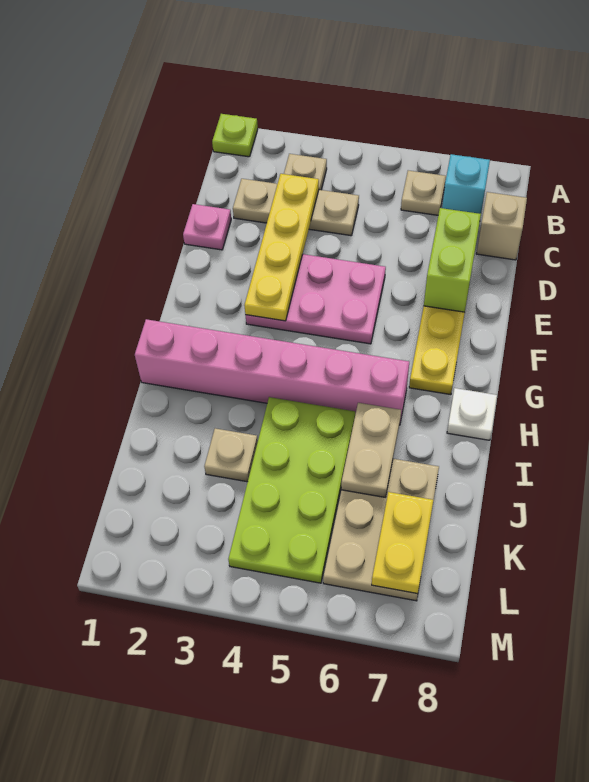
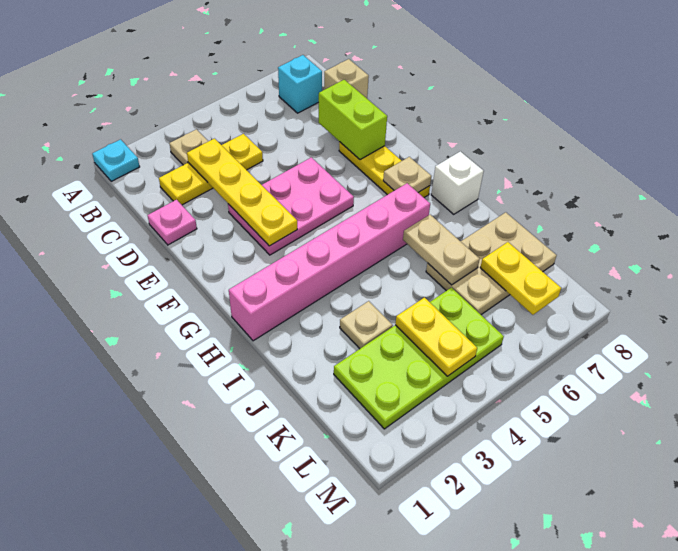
lime 1x1 plate [212,114,258,157] -> cyan 1x1 plate [92,139,140,181]
tan 1x1 plate [401,170,446,215] -> tan 1x1 plate moved to [383,157,431,193]
tan 1x3 plate [233,179,359,236] -> yellow 1x3 plate [159,134,263,205]
white 1x1 plate [447,388,497,440] -> white 1x1 brick [431,151,484,214]
lime 2x4 plate [228,397,355,583] -> lime 2x4 plate turned to [334,288,504,429]
tan 2x3 plate [323,459,439,601] -> tan 2x3 plate turned to [426,212,557,315]
none -> yellow 1x2 plate [395,298,477,376]

